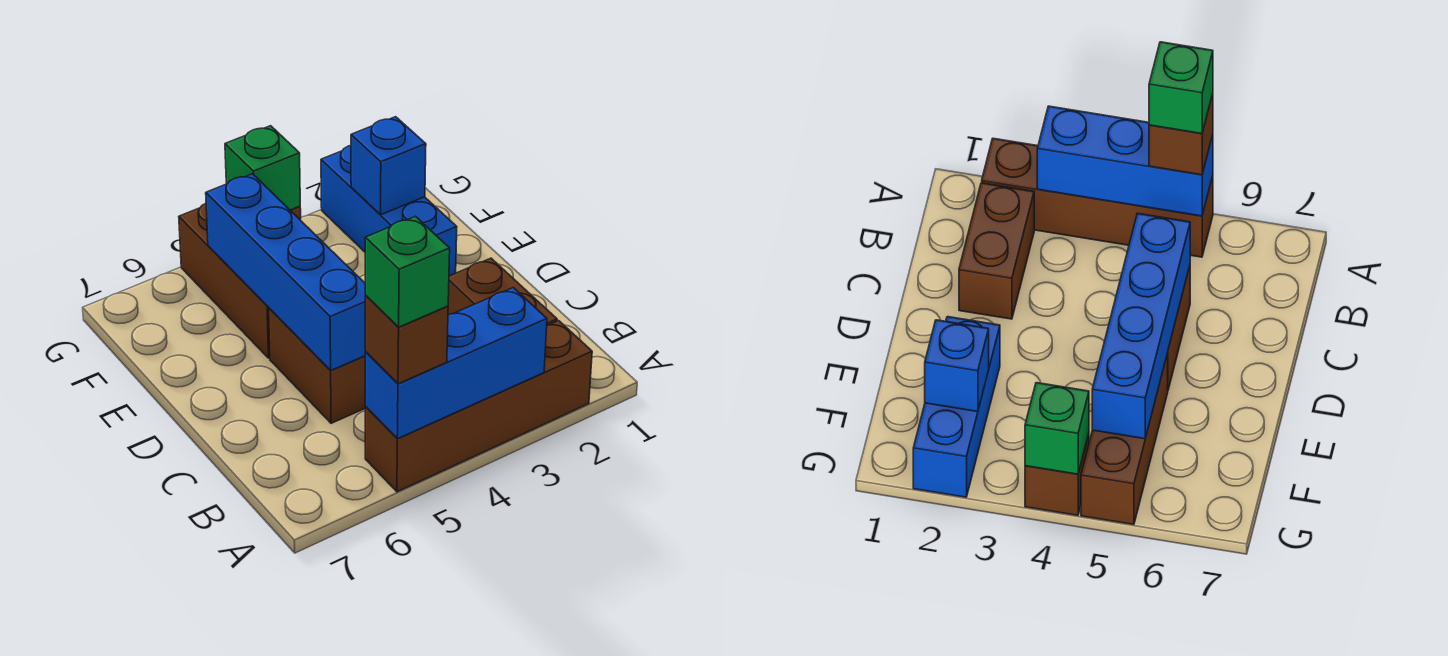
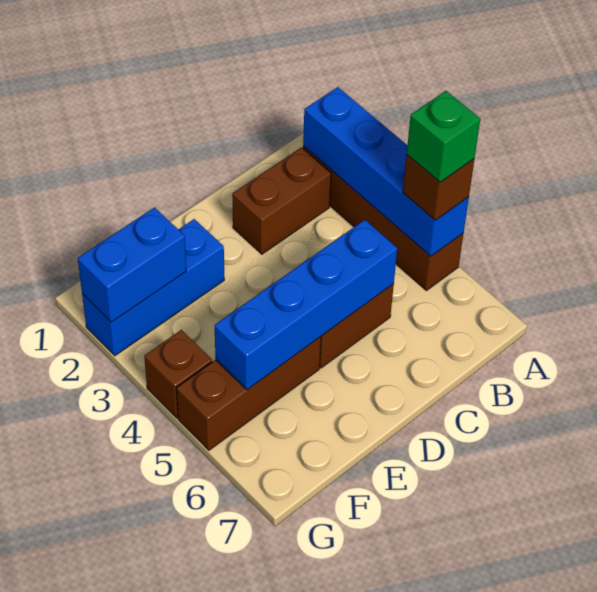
blue 1x3 brick [365,288,547,439] -> blue 1x4 brick [303,87,469,256]
blue 1x1 brick [351,117,426,215] -> blue 1x2 brick [78,208,186,322]
green 1x1 brick [225,126,300,210] -> none

